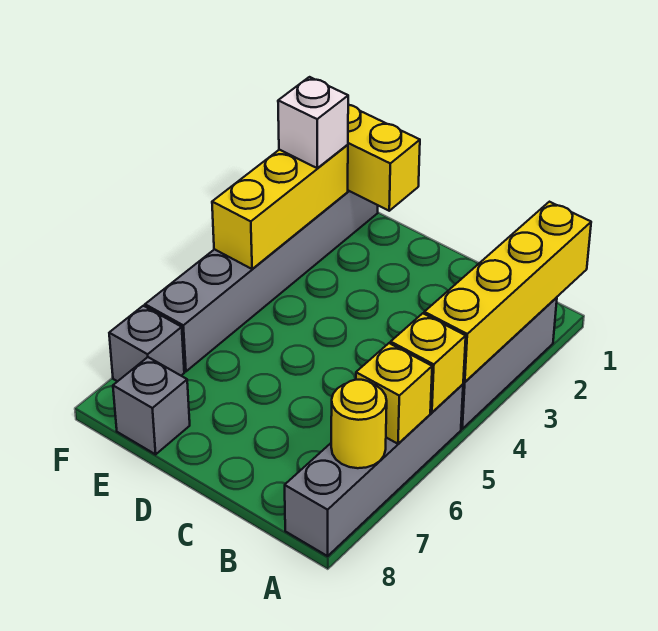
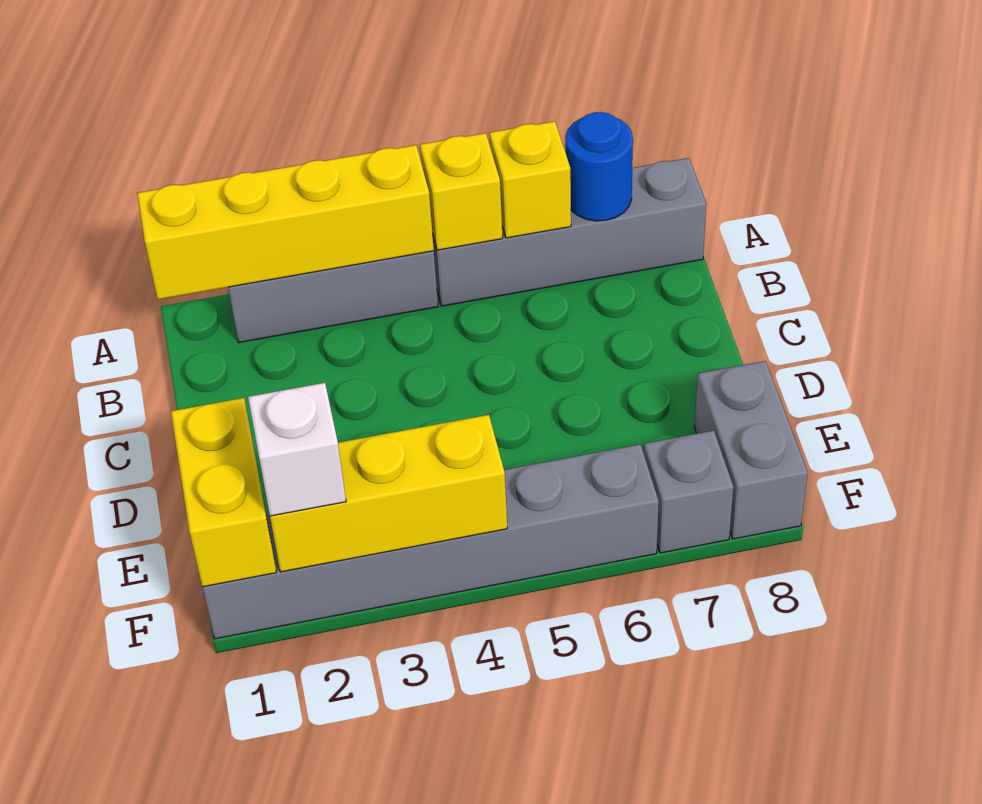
yellow 1x1 round brick [331,380,387,468] -> blue 1x1 round brick [565,112,633,221]
grey 1x1 brick [113,357,190,454] -> grey 1x2 brick [695,361,808,539]

